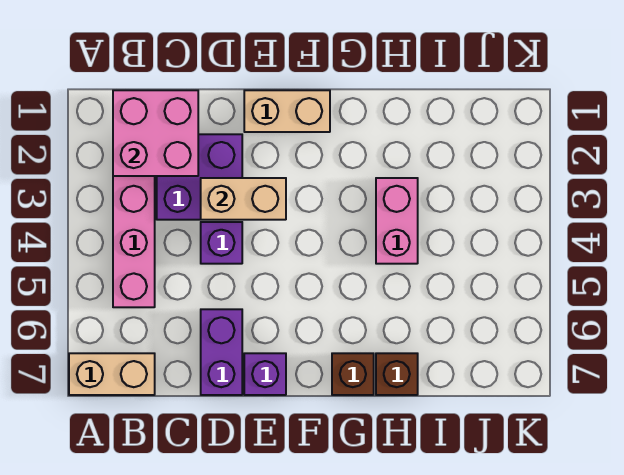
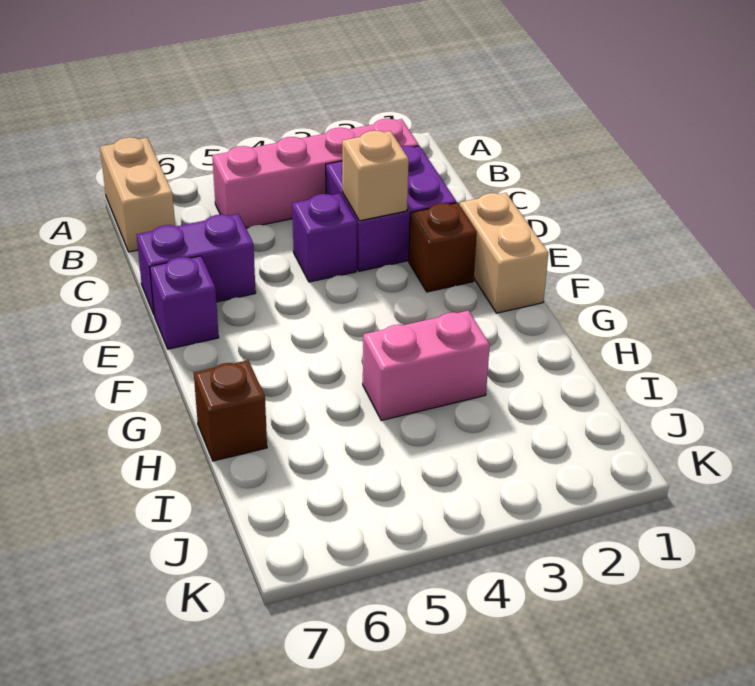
pink 2x2 brick [113,90,198,176] -> none
tan 1x2 brick [201,178,286,220] -> tan 1x1 brick [342,131,409,221]
brown 1x1 brick [332,353,374,395] -> brown 1x1 brick moved to [409,203,477,292]

